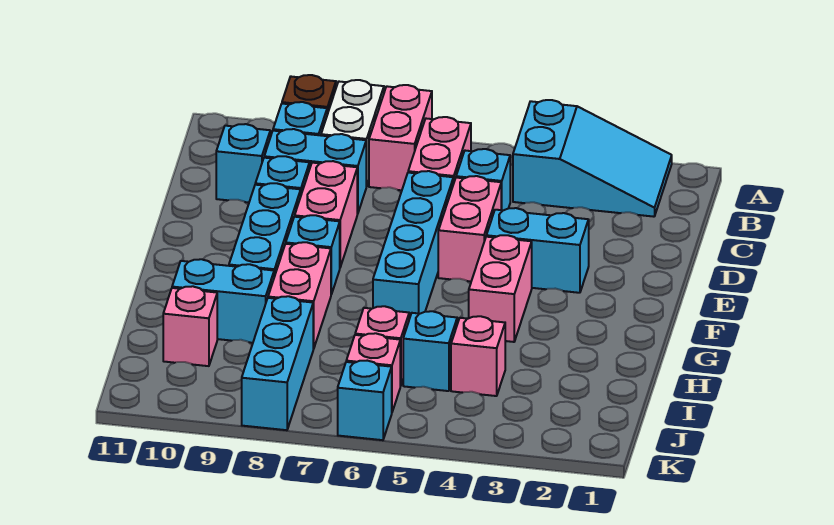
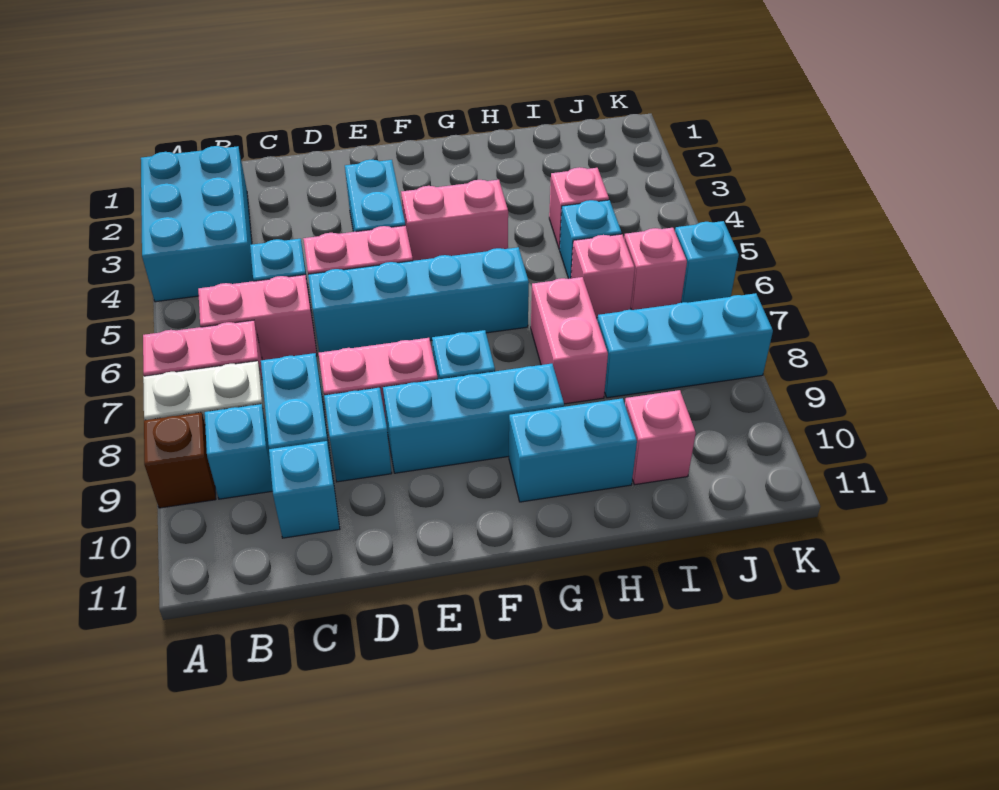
cyan 2x3 slope [513,100,672,217] -> cyan 2x3 brick [141,146,253,302]
pink 1x2 brick [268,242,331,349] -> pink 1x2 brick turned to [531,277,608,404]
cyan 1x2 brick [172,259,274,343] -> cyan 1x2 brick turned to [509,398,637,502]

